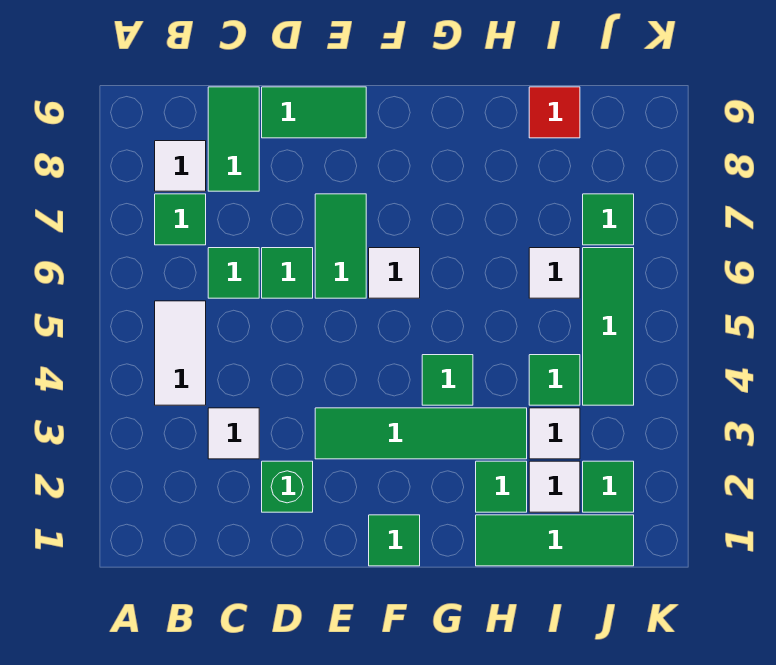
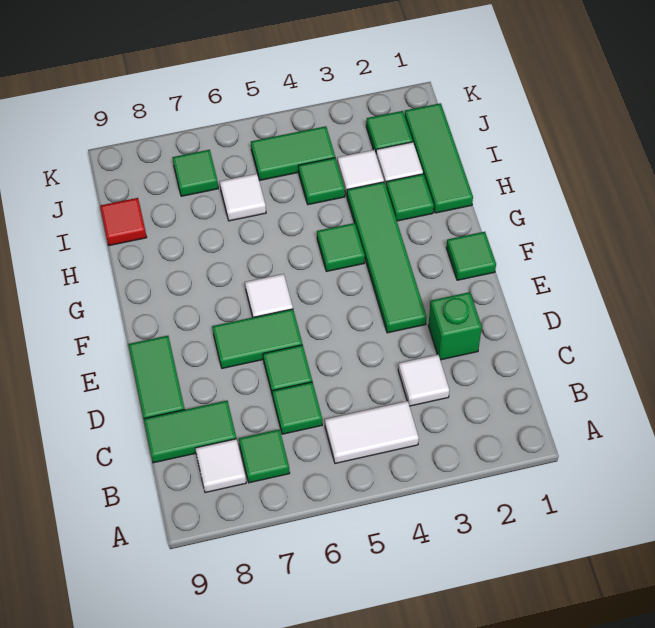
green 1x3 tile [583,248,634,405] -> green 1x2 tile [251,126,335,180]

